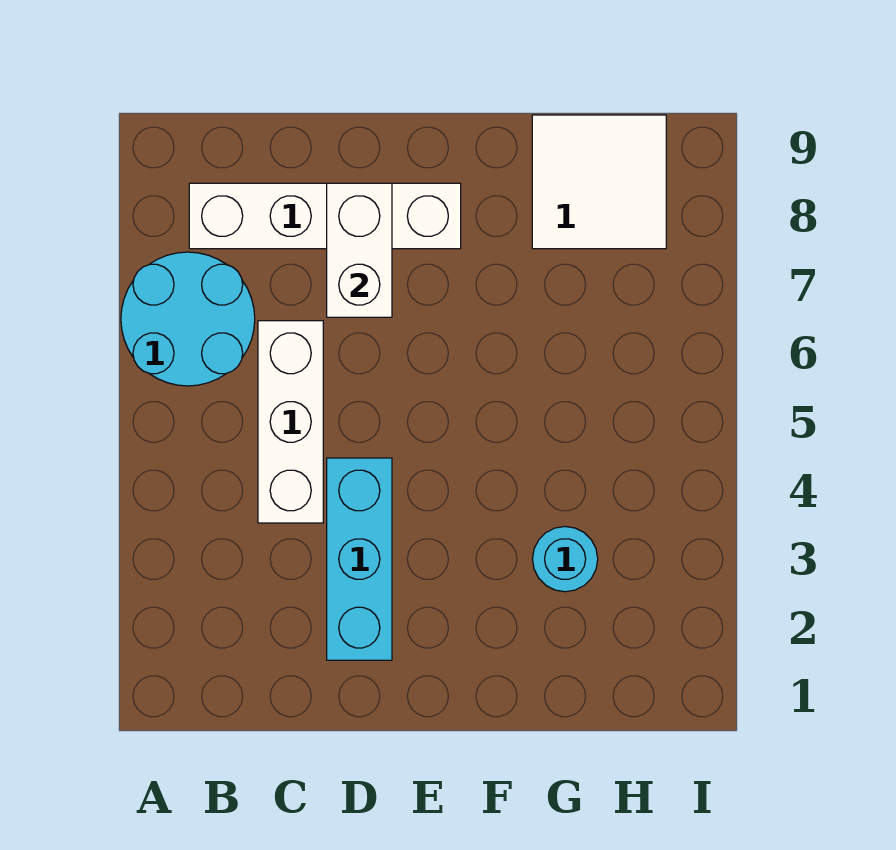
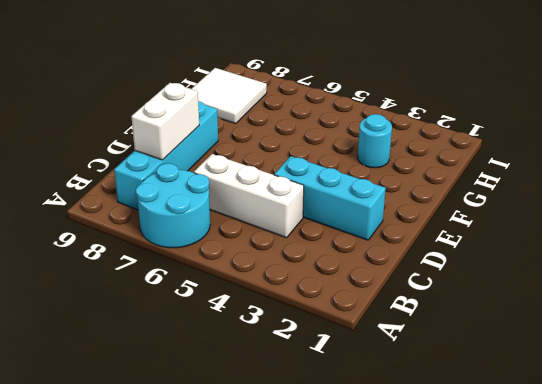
white 1x4 brick [189,183,461,249] -> cyan 1x4 brick [114,101,218,210]
white 1x2 brick [327,183,392,317] -> white 1x2 brick turned to [131,83,199,160]

